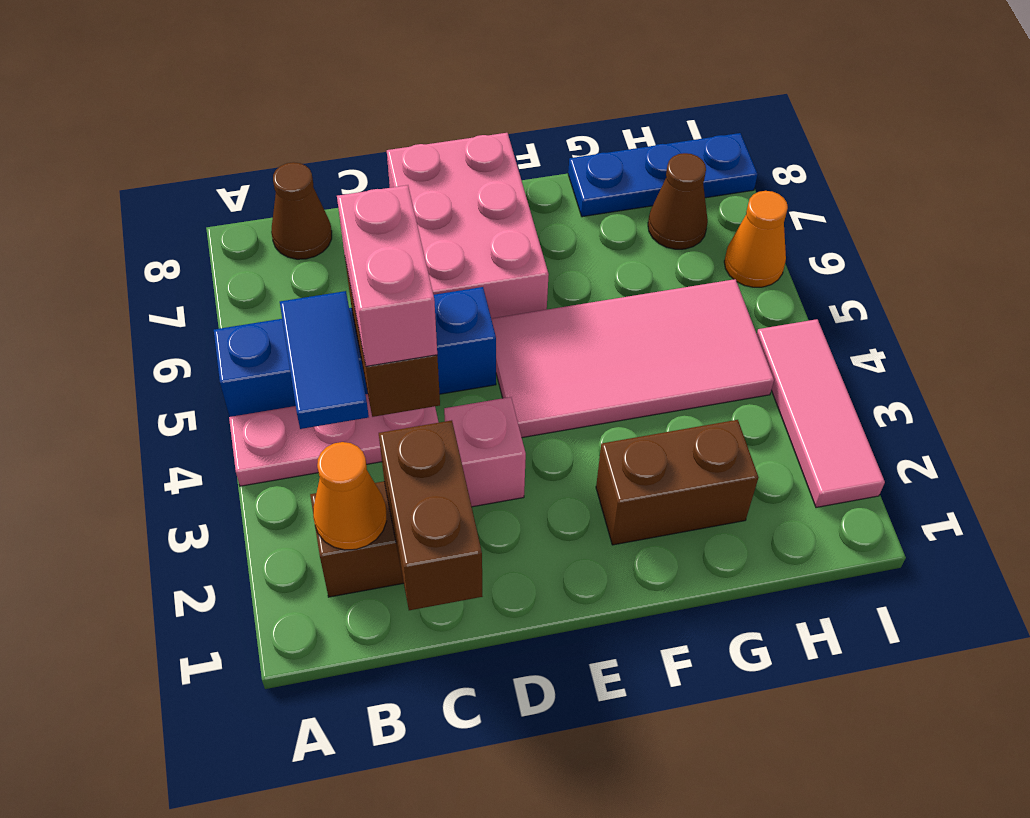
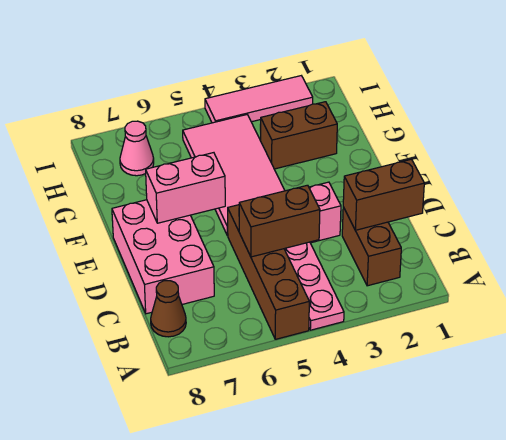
blue 1x4 brick [214,287,496,417] -> brown 1x4 brick [227,205,309,339]
orange 1x1 cone [313,442,387,550] -> none
blue 1x2 tile [280,291,369,429] -> none
pink 1x2 brick [337,185,437,366] -> pink 1x2 brick moved to [146,153,225,223]
pink 2x3 brick [387,133,549,319] -> pink 2x3 brick turned to [112,200,214,314]
brown 1x2 brick [596,420,758,545] -> brown 1x2 brick turned to [261,102,337,169]
blue 1x3 plate [568,133,757,217] -> none
brown 1x1 cone [648,153,708,249] -> pink 1x1 cone [120,121,154,176]
orange 1x1 cone [724,191,788,287] -> none

